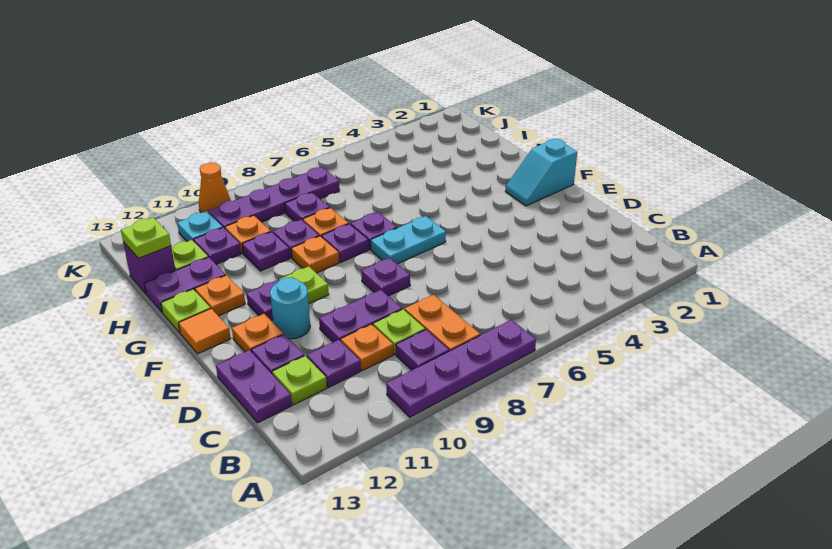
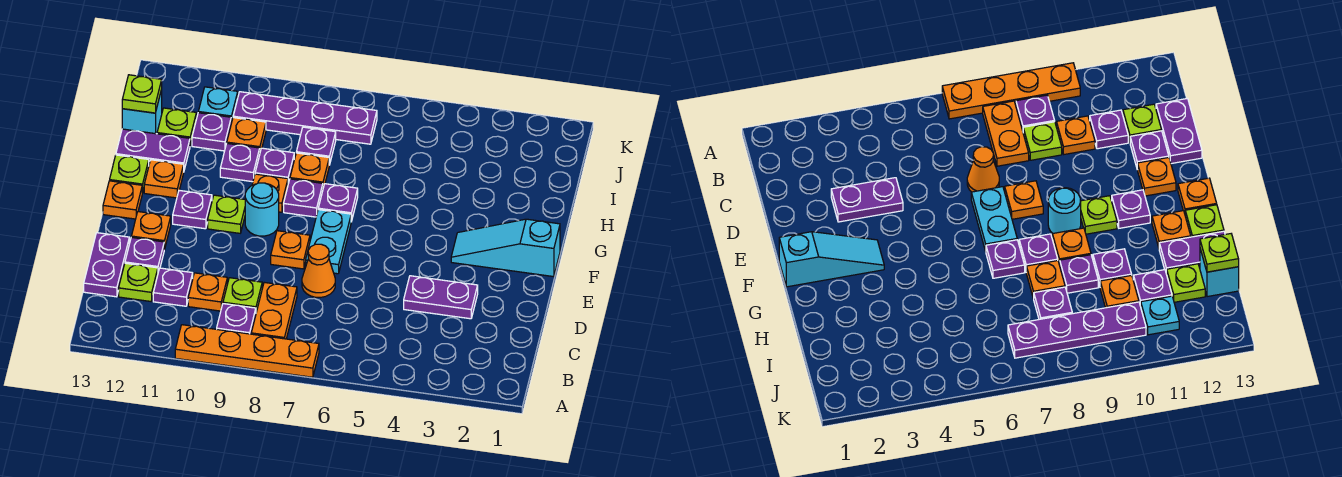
purple 1x4 plate [386,319,536,417] -> orange 1x4 plate [175,325,319,377]
purple 1x2 plate [319,290,402,342] -> purple 1x2 plate moved to [404,276,478,319]
purple 1x1 plate [361,258,410,296] -> orange 1x1 plate [271,231,310,269]
cyan 1x1 round brick [270,278,310,339] -> cyan 1x1 round brick moved to [245,183,279,236]
cyan 1x2 slope [505,139,577,206] -> cyan 1x3 slope [451,219,560,277]
cyan 1x2 plate [371,216,446,264] -> cyan 1x2 plate turned to [306,210,351,274]
orange 1x1 tile [178,309,231,354] -> orange 1x1 plate [103,181,142,219]
purple 1x1 brick [123,242,175,293] -> cyan 1x1 brick [122,90,162,134]
orange 1x1 cone [199,163,231,213] -> orange 1x1 cone moved to [302,244,335,298]

